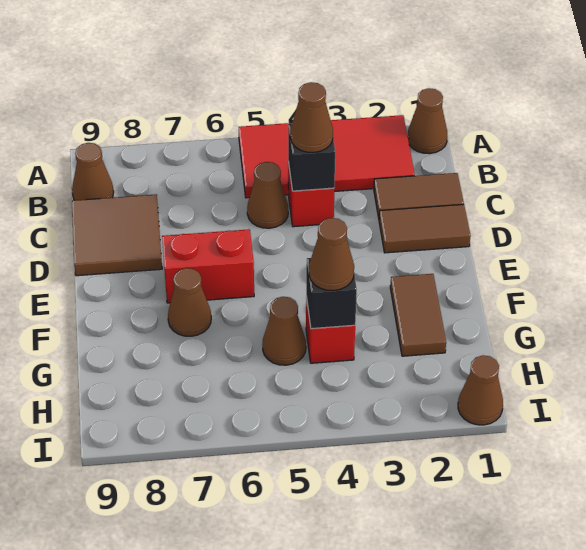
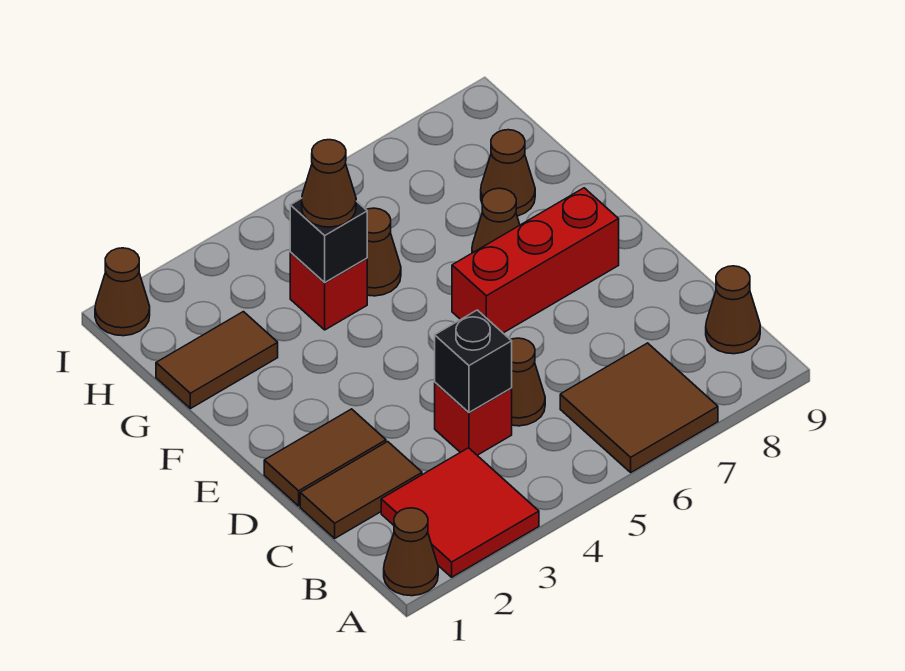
red 2x4 tile [239,115,415,198] -> red 2x2 tile [381,448,539,577]
brown 1x1 cone [290,82,333,153] -> brown 1x1 cone moved to [481,130,535,216]
brown 2x2 tile [72,194,162,276] -> brown 2x2 tile moved to [560,343,718,472]
red 1x2 brick [162,229,254,303] -> red 1x3 brick [452,188,619,333]
brown 1x2 tile [390,274,446,356] -> brown 1x2 tile turned to [156,312,278,409]

